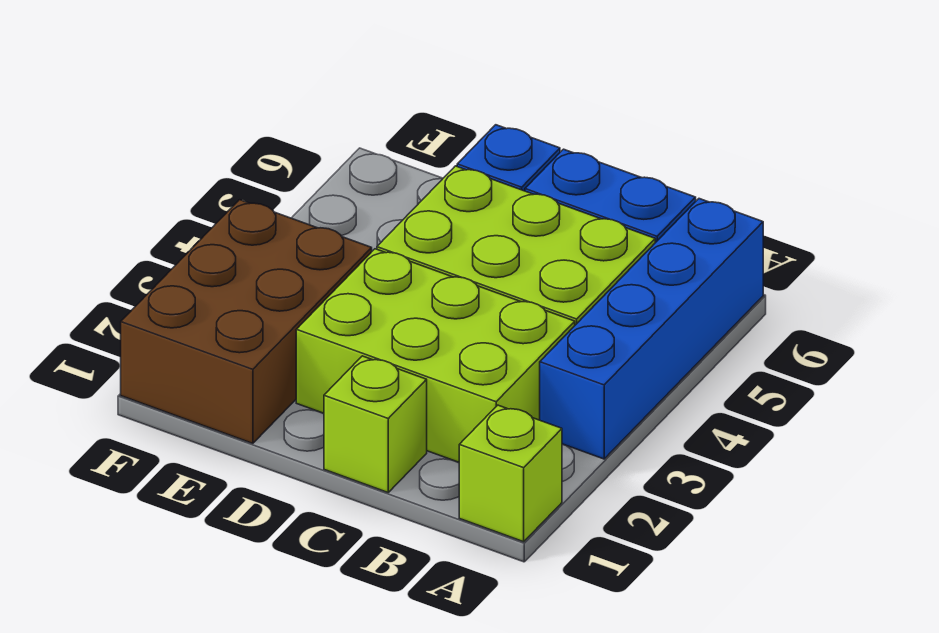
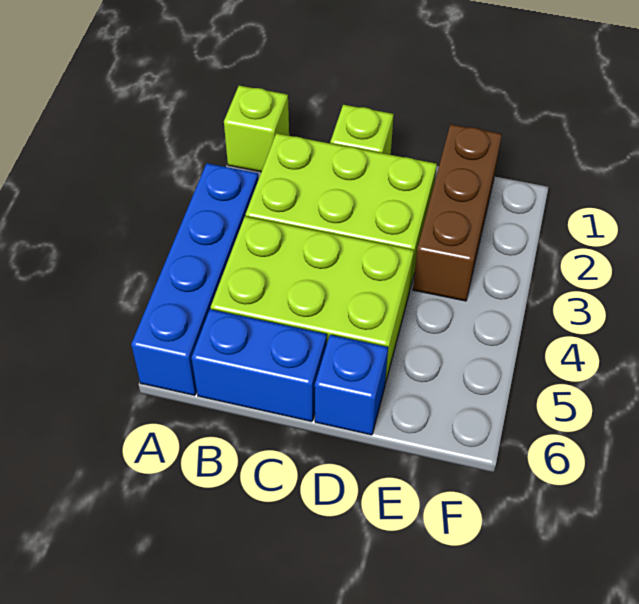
brown 2x3 brick [121,200,372,443] -> brown 1x3 brick [413,124,502,301]

